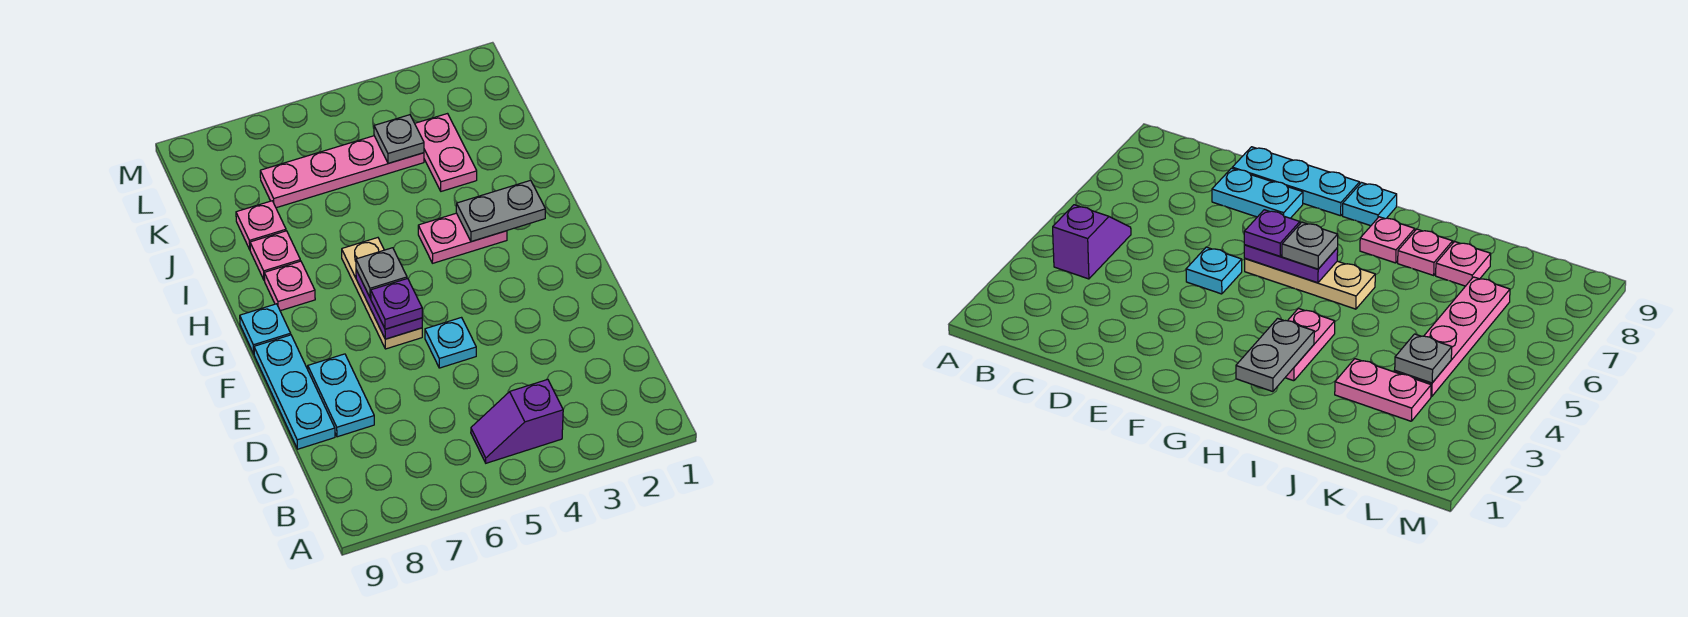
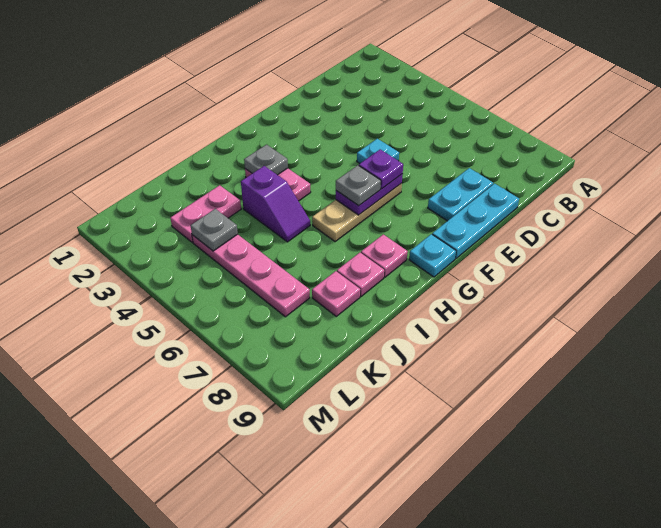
purple 1x2 slope [471,379,563,463] -> purple 1x2 slope moved to [241,166,310,242]
grey 1x2 plate [456,180,545,242] -> grey 1x1 plate [244,145,288,175]

